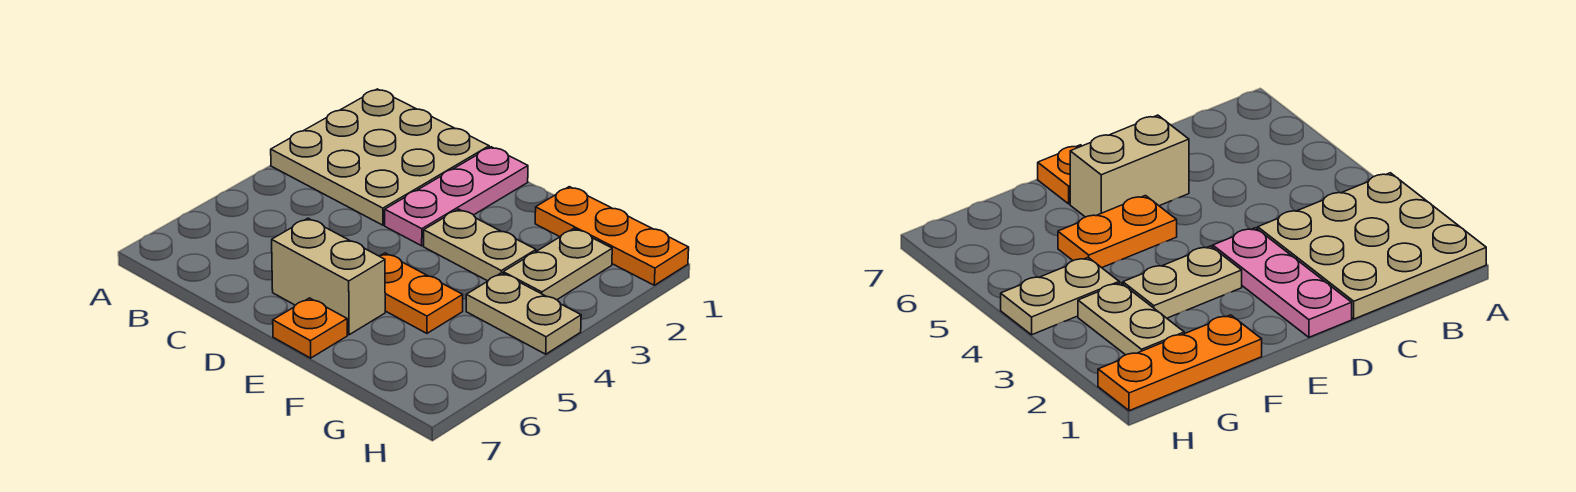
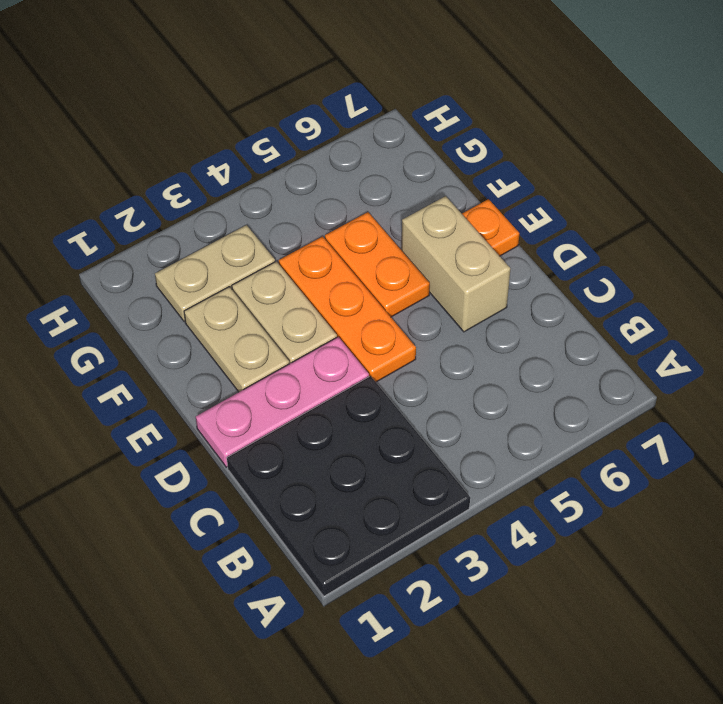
tan 3x3 plate [271,89,489,225] -> black 3x3 plate [227,376,470,596]
orange 1x3 plate [535,187,689,285] -> orange 1x3 plate moved to [279,237,416,382]
tan 1x2 plate [466,273,581,354] -> tan 1x2 plate moved to [184,287,289,392]

